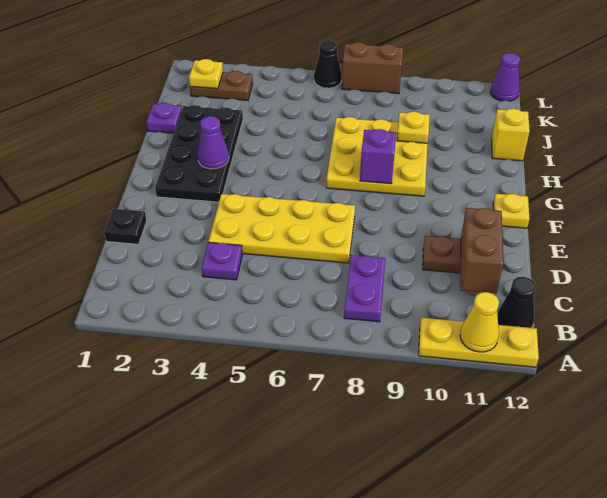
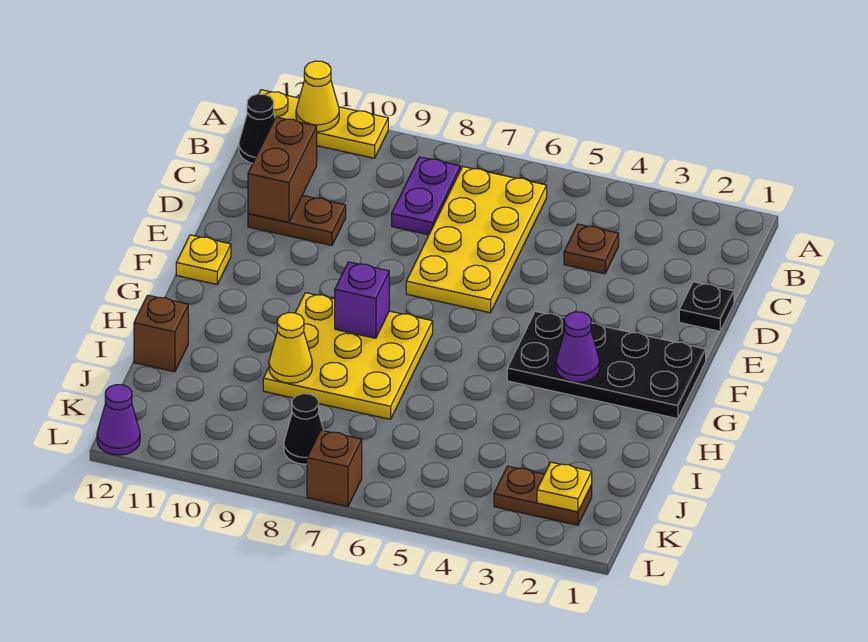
purple 1x1 plate [201,242,242,280] -> brown 1x1 plate [564,224,619,274]
yellow 2x4 plate [209,194,355,263] -> yellow 2x4 plate turned to [406,166,547,313]
black 2x4 plate [155,105,243,202] -> black 2x4 plate turned to [507,311,706,419]
purple 1x1 plate [146,103,182,133] -> none
yellow 1x1 plate [397,112,430,143] -> yellow 1x1 cone [269,313,312,383]
yellow 1x1 brick [492,109,530,161] -> brown 1x1 brick [134,295,188,372]
black 1x1 cone [314,40,342,88] -> black 1x1 cone moved to [284,394,324,464]
brown 1x2 brick [342,42,403,94] -> brown 1x1 brick [307,430,362,507]

